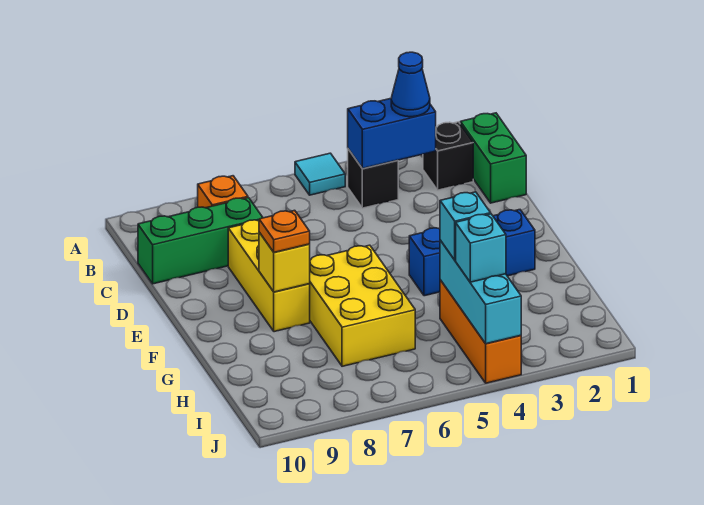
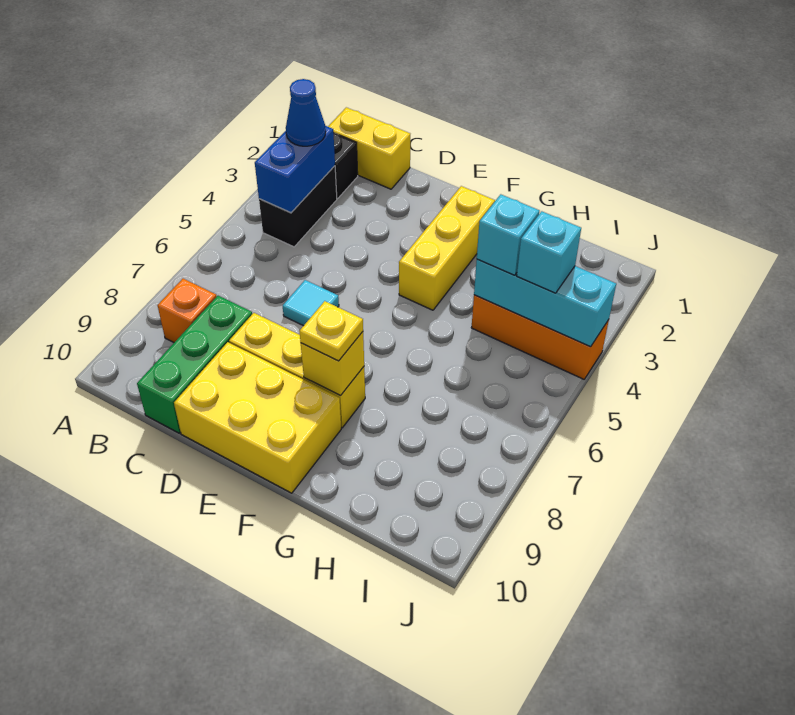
cyan 1x1 tile [295,153,345,195] -> cyan 1x1 tile moved to [283,280,339,326]
green 1x2 brick [460,113,526,203] -> yellow 1x2 brick [328,107,410,189]
black 1x1 brick [347,149,398,208] -> black 1x2 brick [259,166,337,247]
blue 1x3 brick [409,210,535,296] -> yellow 1x3 brick [399,186,495,310]
yellow 2x3 brick [310,245,415,366] -> yellow 2x3 brick moved to [174,342,341,493]
orange 1x1 plate [259,210,310,252] -> yellow 1x1 plate [299,301,363,361]

